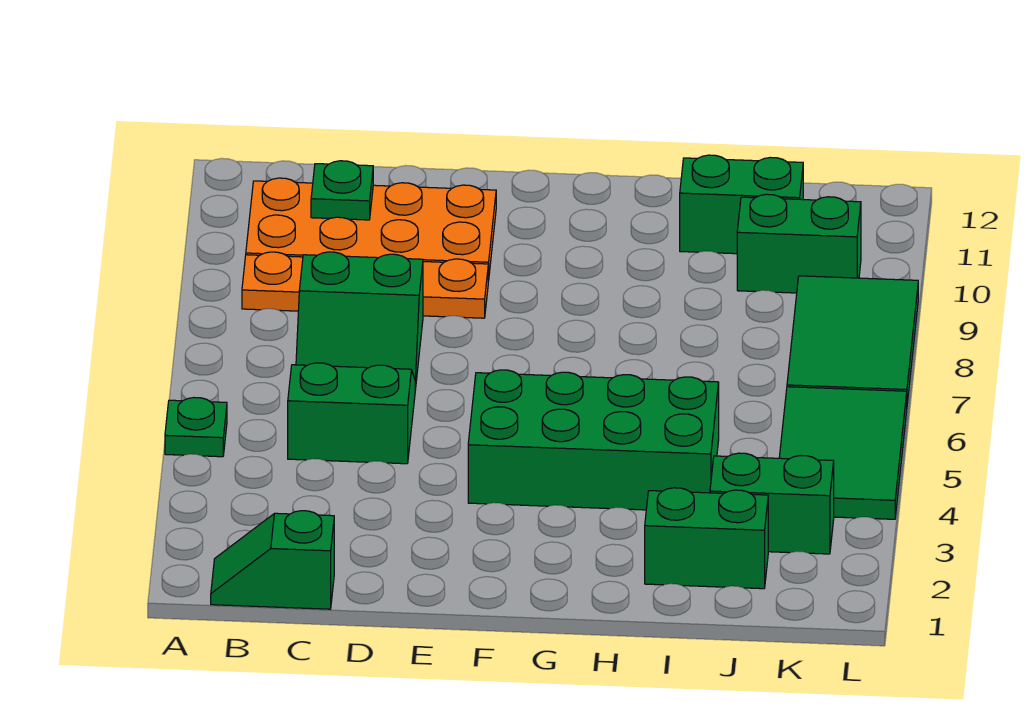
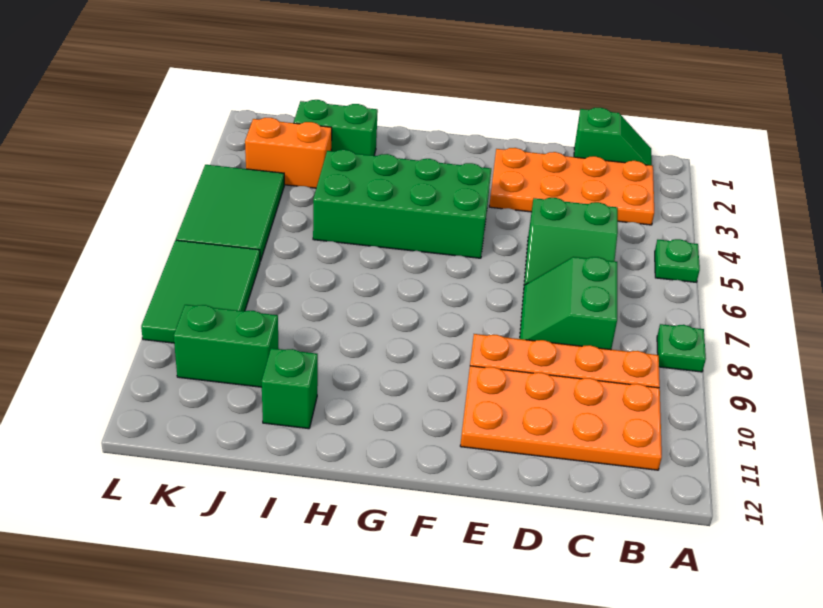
none -> orange 2x4 plate [489,148,654,225]
green 2x2 slope [296,252,423,390] -> green 2x2 slope turned to [520,257,617,349]
green 1x1 plate [311,161,373,220] -> green 1x1 plate moved to [657,324,706,372]
green 1x2 brick [680,155,803,254] -> green 1x1 brick [262,348,318,429]
green 1x2 brick [710,453,834,554] -> orange 1x2 brick [245,118,332,188]

